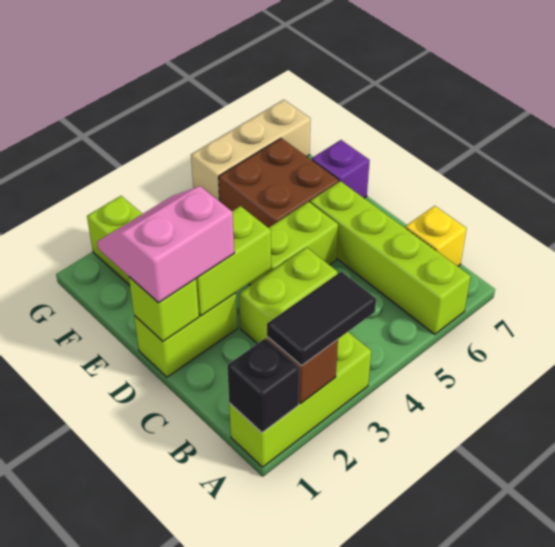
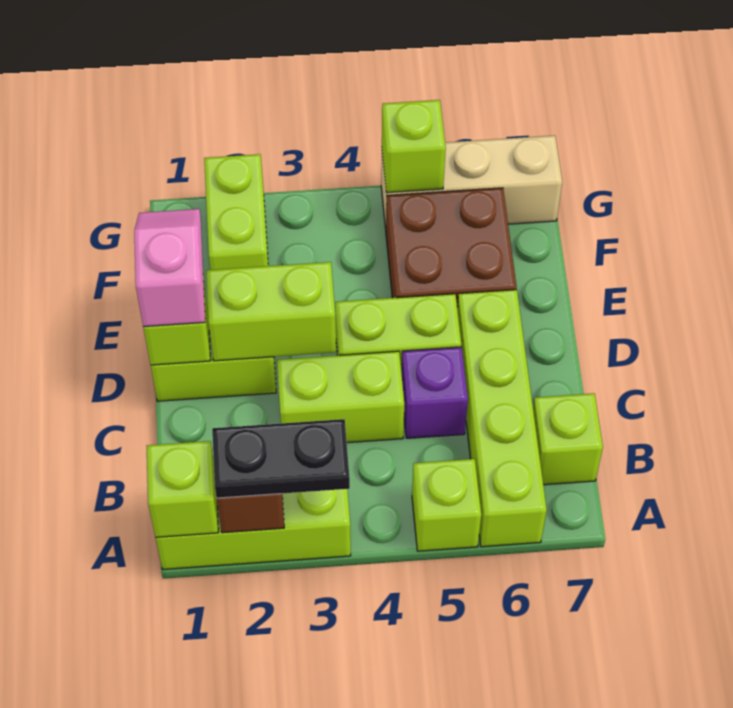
black 1x1 brick [227,338,300,432] -> lime 1x1 brick [147,441,218,537]
black 1x2 tile [267,272,376,366] -> black 1x2 plate [212,419,350,498]
none -> lime 1x1 brick [412,459,481,551]
yellow 1x1 brick [405,206,467,266] -> lime 1x1 brick [533,393,603,485]
pink 2x2 slope [97,186,234,303] -> pink 1x2 slope [134,209,205,327]
purple 1x1 brick [312,140,370,198] -> purple 1x1 brick moved to [402,347,468,438]
none -> lime 1x1 brick [382,100,446,193]

